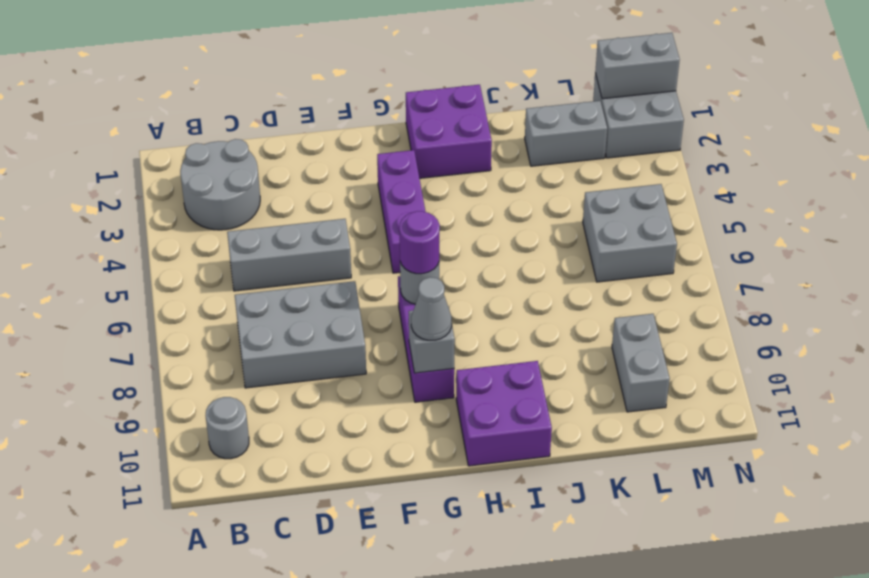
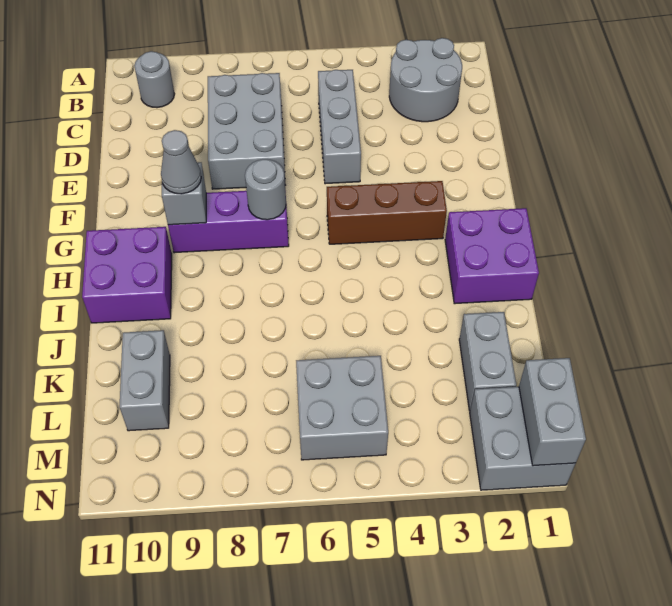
purple 1x3 brick [377,150,426,273] -> brown 1x3 brick [327,181,447,244]
purple 1x1 round brick [399,211,440,274] -> none
grey 1x2 brick [612,314,670,412] -> grey 1x2 brick turned to [120,330,170,431]

